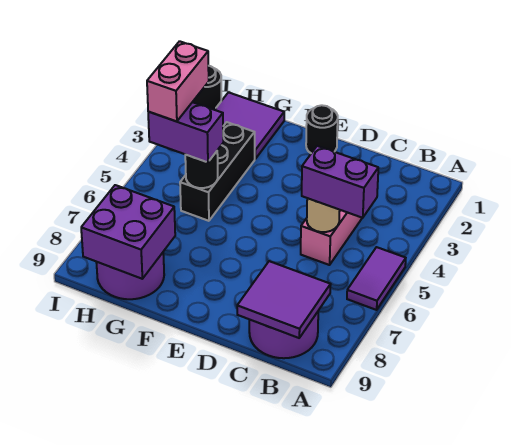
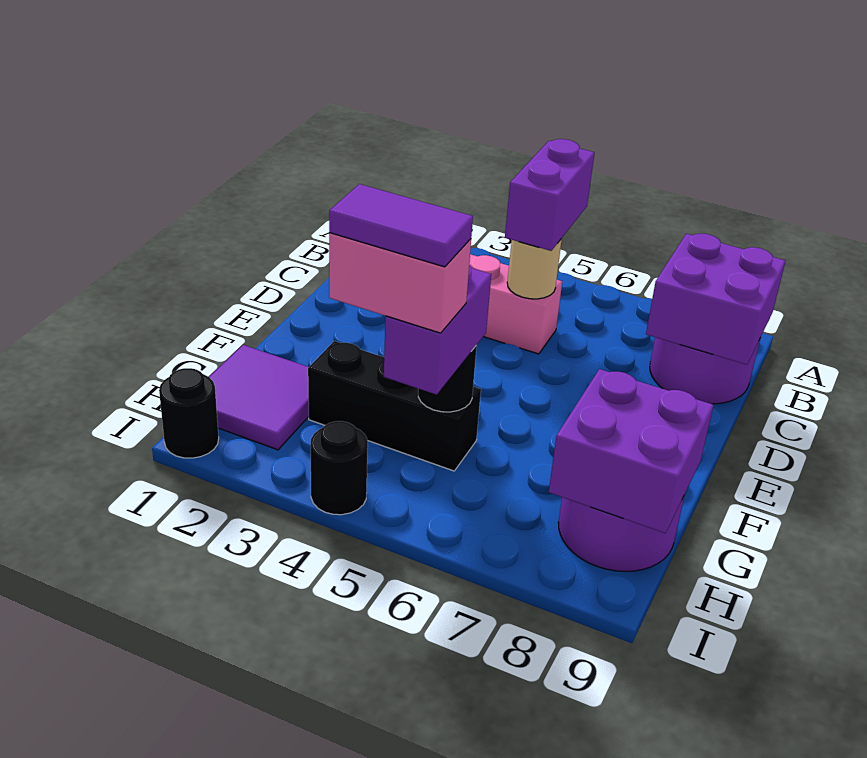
purple 1x2 tile [347,247,406,310] -> purple 1x2 tile moved to [329,184,473,267]
purple 2x2 tile [237,261,331,338] -> purple 2x2 brick [646,234,785,365]
black 1x1 round brick [306,105,338,153] -> black 1x1 round brick moved to [310,421,368,515]

